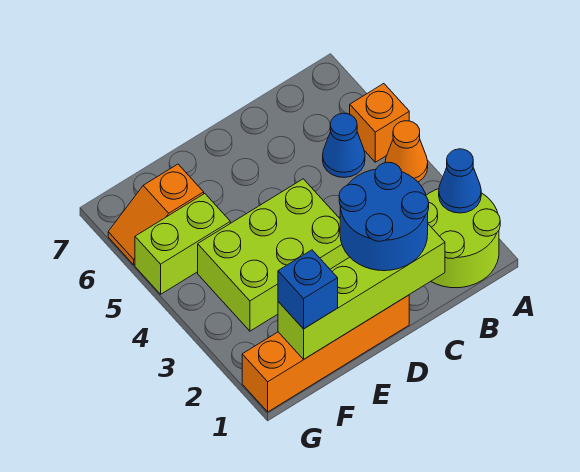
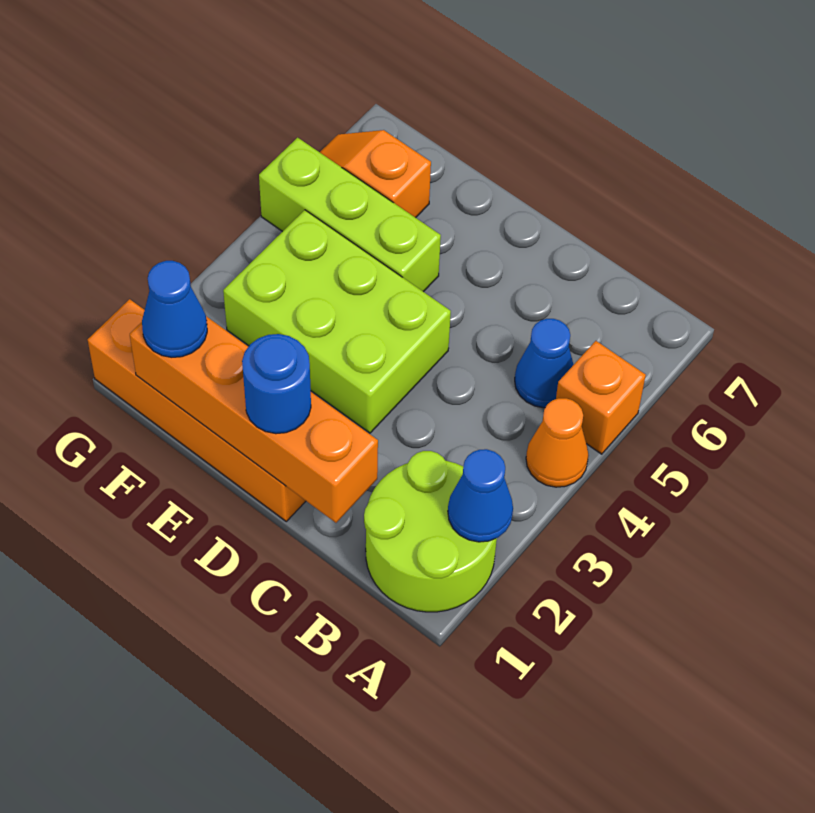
lime 1x4 brick [278,224,445,359] -> orange 1x4 brick [130,316,378,523]
blue 2x2 round brick [339,162,429,271] -> blue 1x1 round brick [242,334,311,434]
blue 1x1 brick [278,250,338,329] -> blue 1x1 cone [142,261,207,357]
lime 1x2 brick [135,194,230,294] -> lime 1x3 brick [259,138,441,292]

